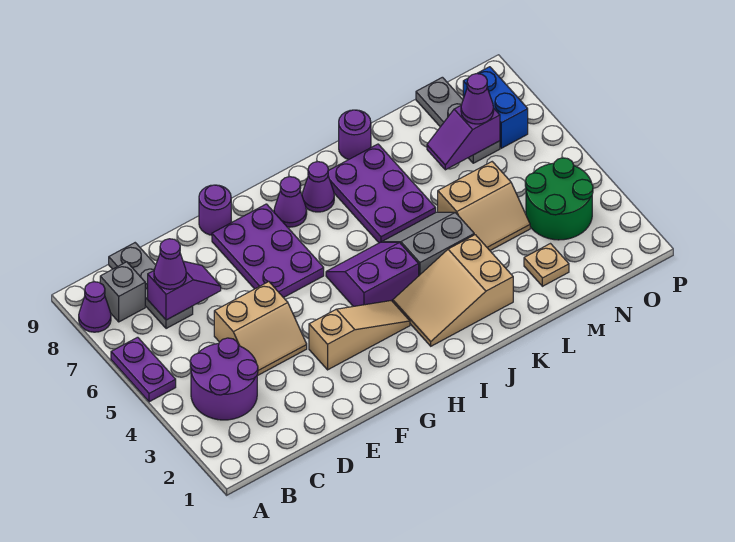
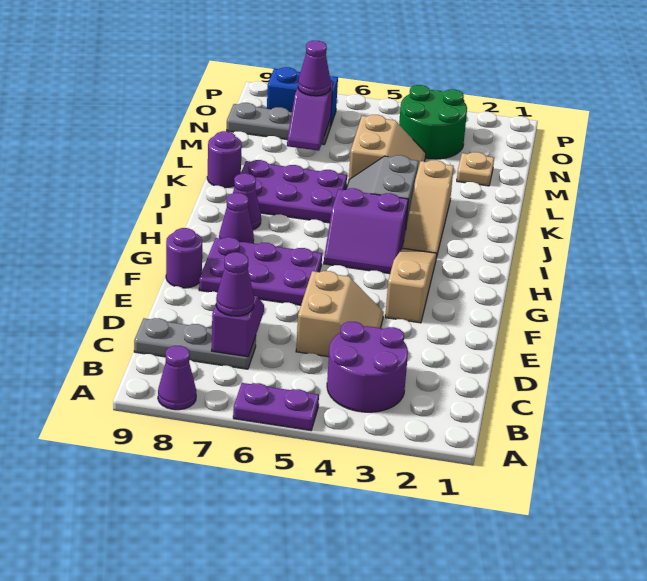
grey 1x1 brick [100,262,145,322] -> none
purple 2x2 slope [326,242,419,306] -> purple 2x2 slope turned to [324,188,408,274]
tan 2x3 slope [393,235,513,346] -> tan 1x3 slope [403,160,454,254]

